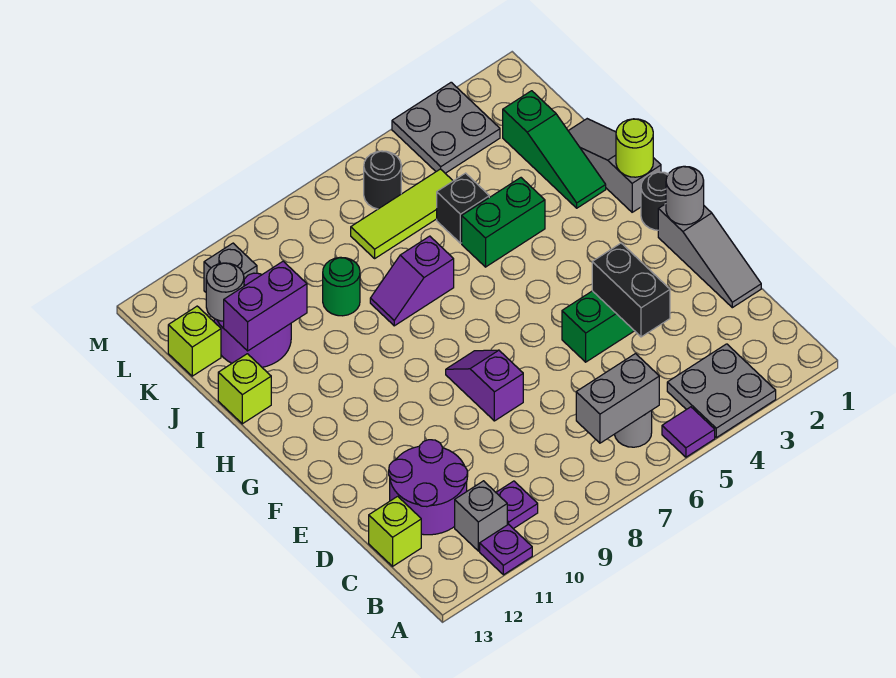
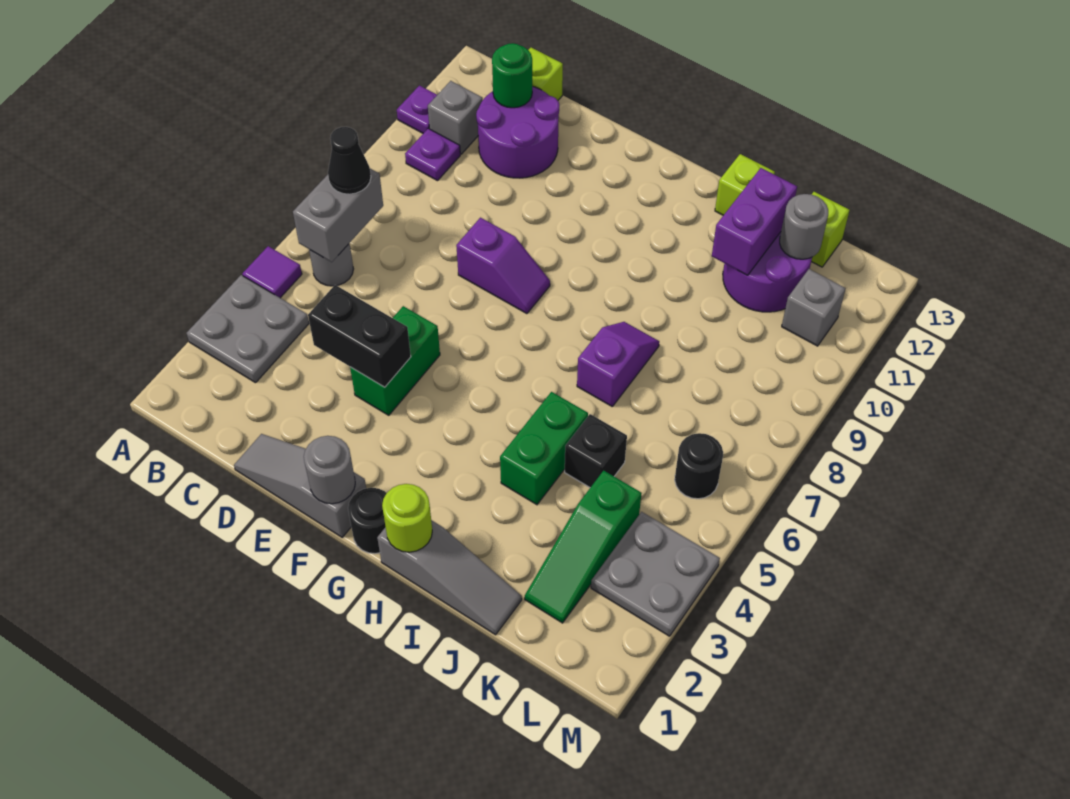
none -> black 1x1 cone [328,127,371,194]
green 1x3 slope [503,91,606,208] -> green 1x3 slope turned to [525,471,642,623]
green 1x1 round brick [323,257,360,316] -> green 1x1 round brick moved to [492,43,532,108]
lime 1x3 tile [351,169,453,258] -> none

